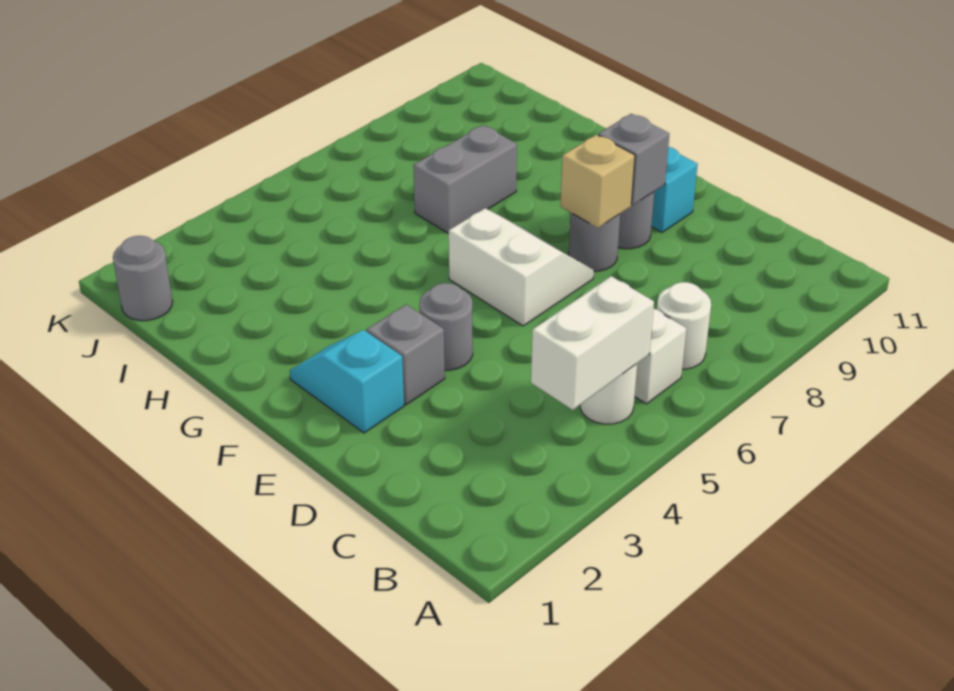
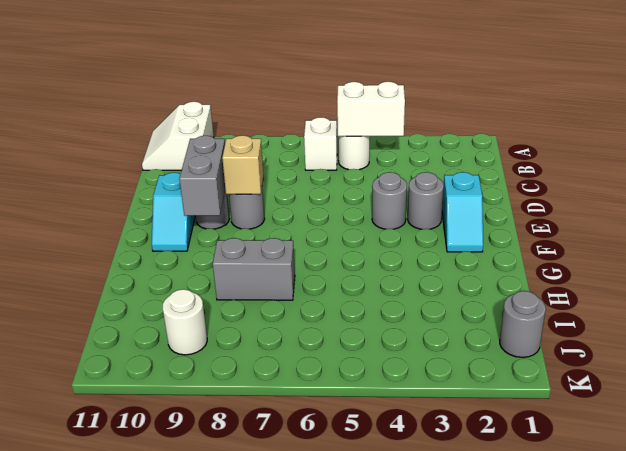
white 1x1 round brick [657,282,711,369] -> white 1x1 round brick moved to [163,289,207,355]
grey 1x1 brick [367,305,445,405] -> grey 1x1 round brick [408,172,444,229]
white 2x2 slope [449,208,594,326] -> white 2x2 slope moved to [142,102,214,170]
grey 1x1 brick [598,114,669,205] -> grey 1x2 brick [179,136,225,216]

